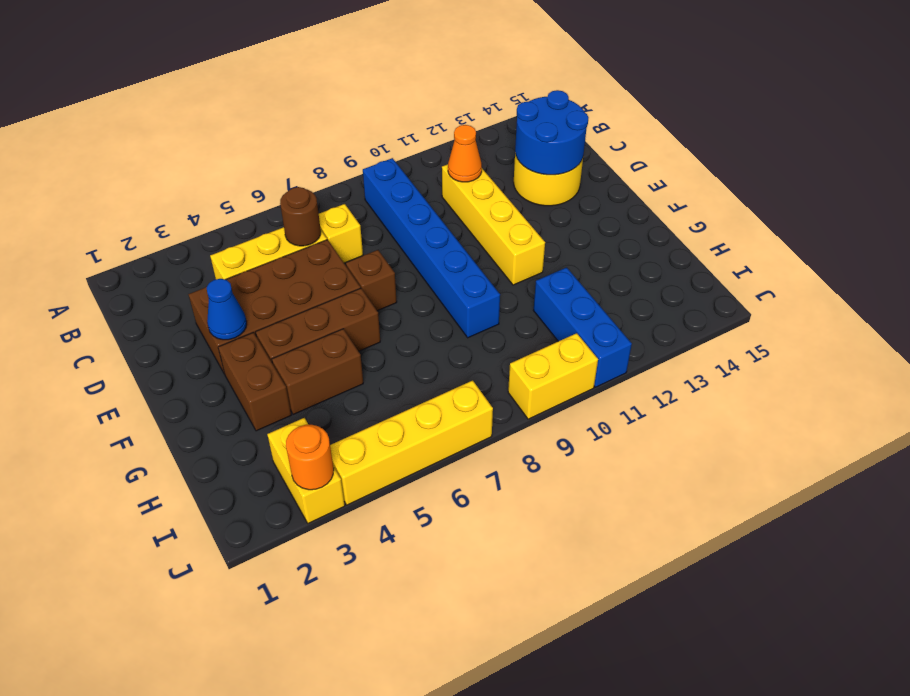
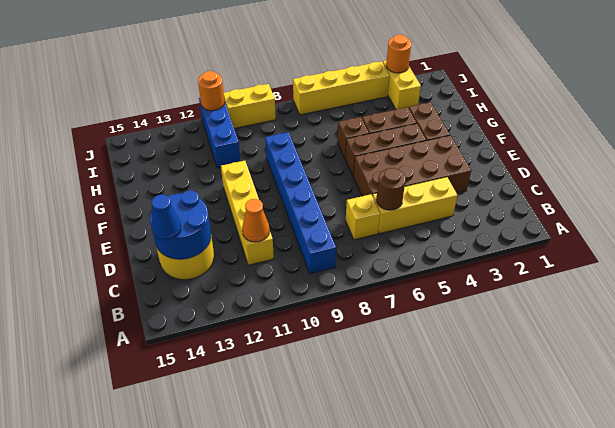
blue 1x1 cone [207,279,247,340] -> blue 1x1 cone moved to [152,195,181,240]
brown 1x1 brick [346,250,397,311] -> brown 1x1 brick moved to [337,117,369,158]
none -> orange 1x1 round brick [198,71,225,111]

